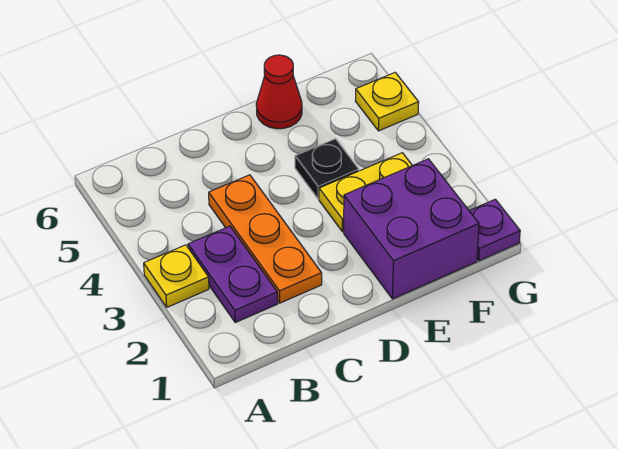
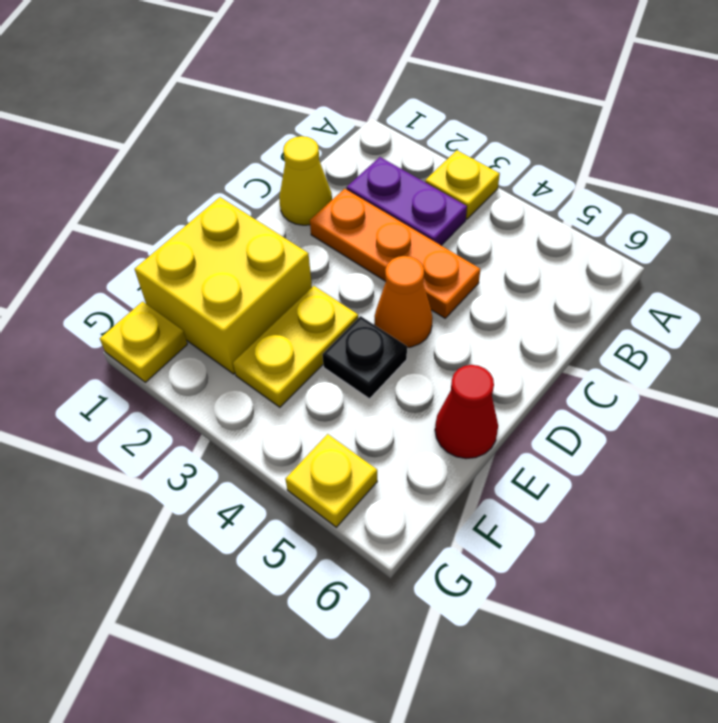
none -> yellow 1x1 cone [279,136,332,225]
none -> orange 1x1 cone [374,256,433,347]
purple 2x2 brick [344,159,479,299] -> yellow 2x2 brick [135,197,312,374]
purple 1x1 plate [469,199,520,261] -> yellow 1x1 plate [100,302,187,382]

